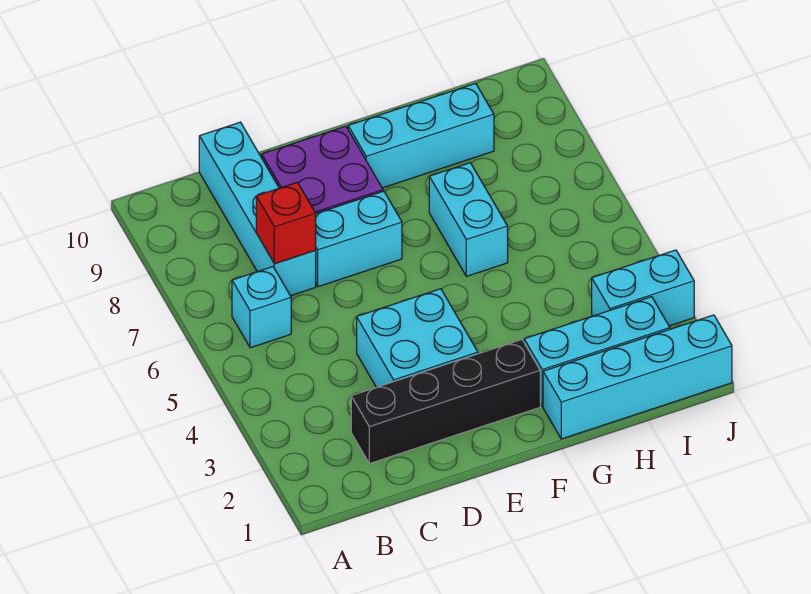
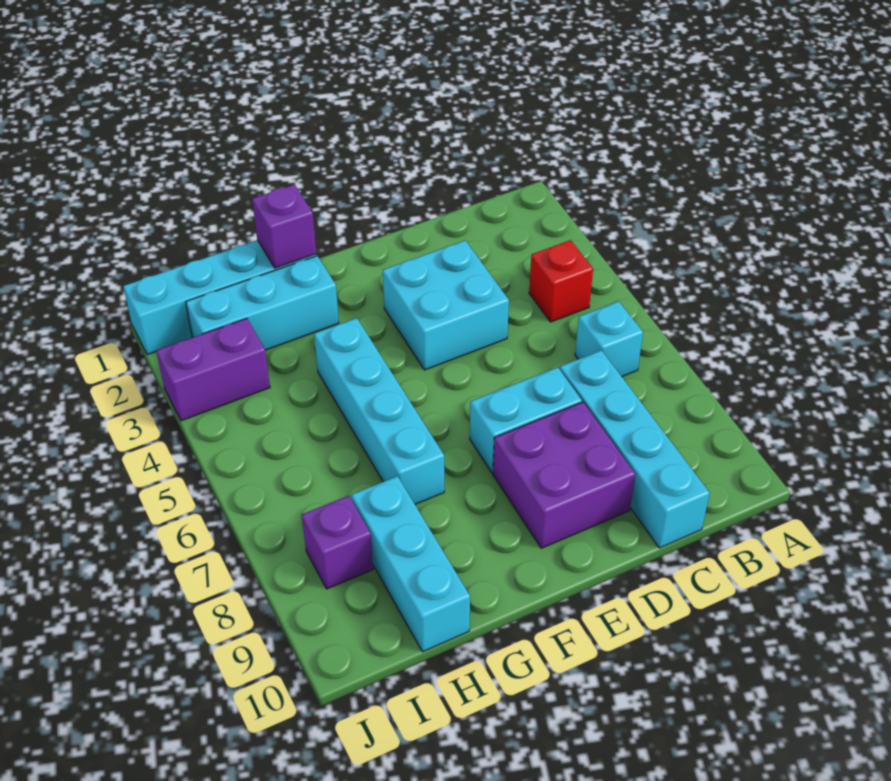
black 1x4 brick [351,340,540,464] -> none
red 1x1 brick [256,182,316,264] -> red 1x1 brick moved to [529,240,593,322]
cyan 1x3 brick [348,83,494,188] -> cyan 1x3 brick turned to [351,476,470,652]
none -> purple 1x1 brick [252,185,316,268]
cyan 1x2 brick [429,163,508,276] -> cyan 1x4 brick [314,318,444,504]
cyan 1x2 brick [592,250,694,326] -> purple 1x2 brick [156,318,270,421]
none -> purple 1x1 brick [302,496,373,589]

